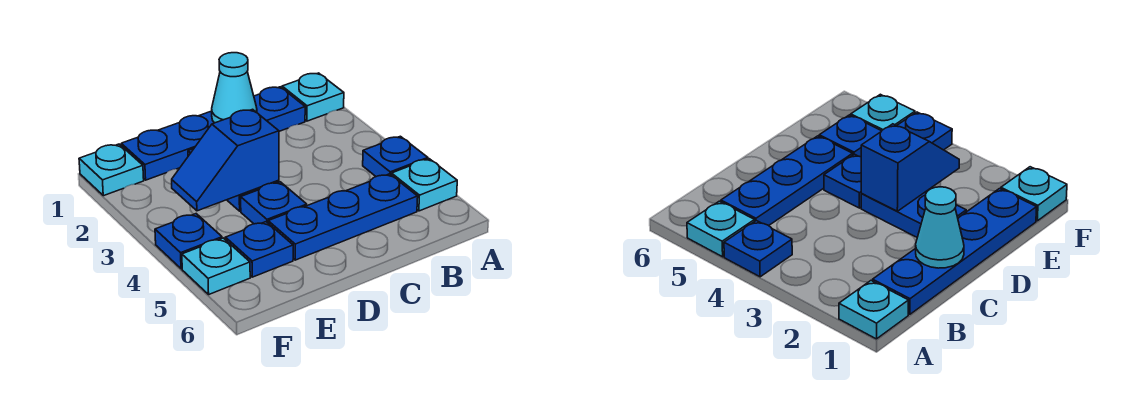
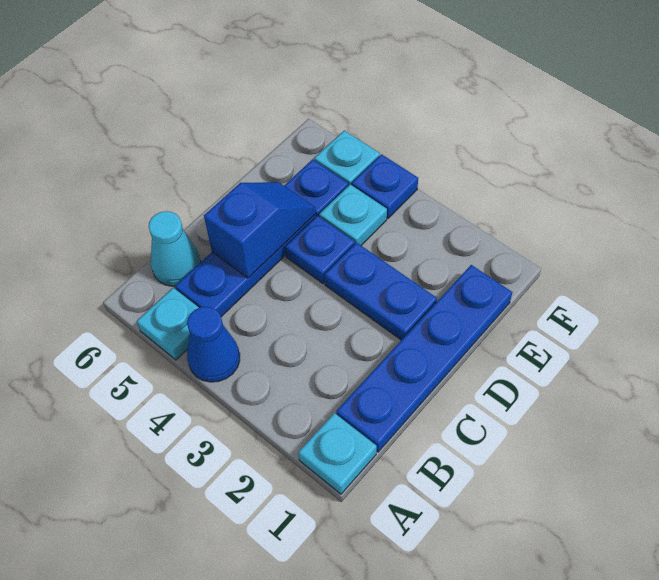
blue 1x1 plate [363,136,428,177] -> blue 1x1 cone [187,307,240,382]
cyan 1x1 cone [212,53,257,123] -> cyan 1x1 cone moved to [149,211,201,286]
blue 1x2 slope [172,109,279,211] -> blue 1x2 slope moved to [204,182,316,278]
cyan 1x1 plate [79,144,144,196] -> cyan 1x1 plate moved to [319,184,387,245]

